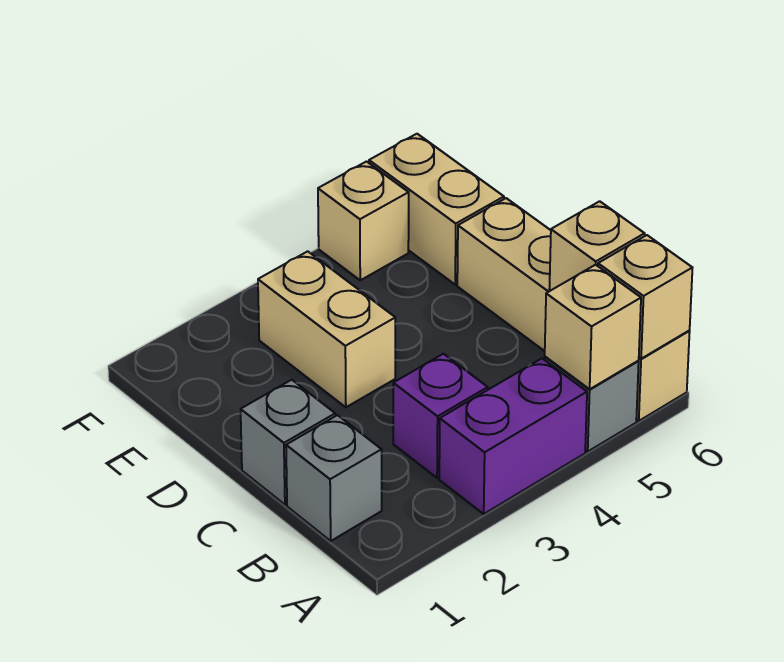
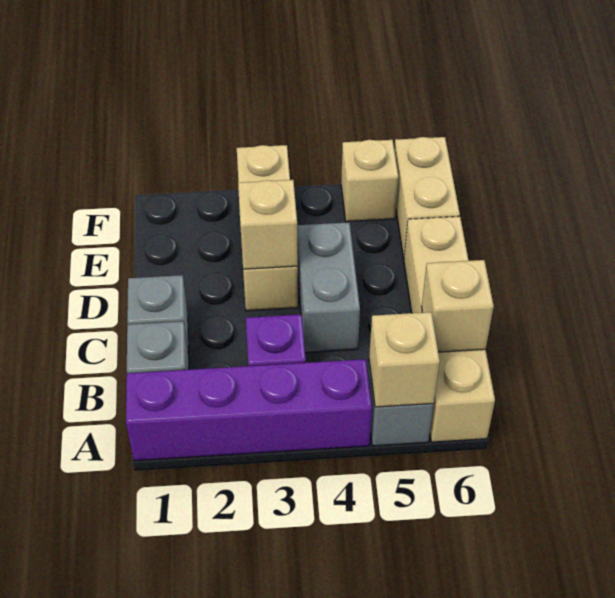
purple 1x2 brick [439,358,587,514] -> purple 1x4 brick [126,359,372,461]
tan 1x1 brick [598,235,692,359] -> tan 1x1 brick moved to [238,180,298,269]
none -> grey 1x2 brick [297,222,360,352]
tan 1x2 brick [258,251,395,407] -> tan 1x3 brick [237,145,298,311]

